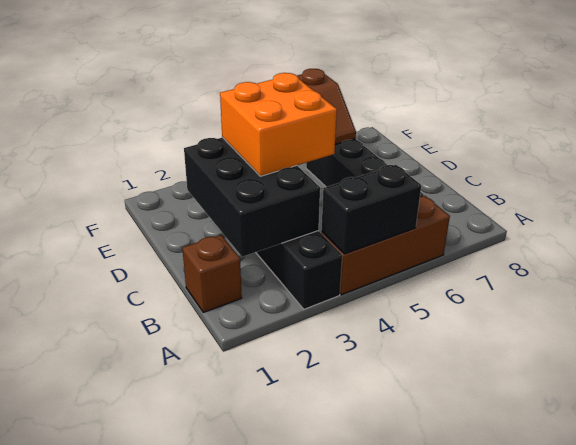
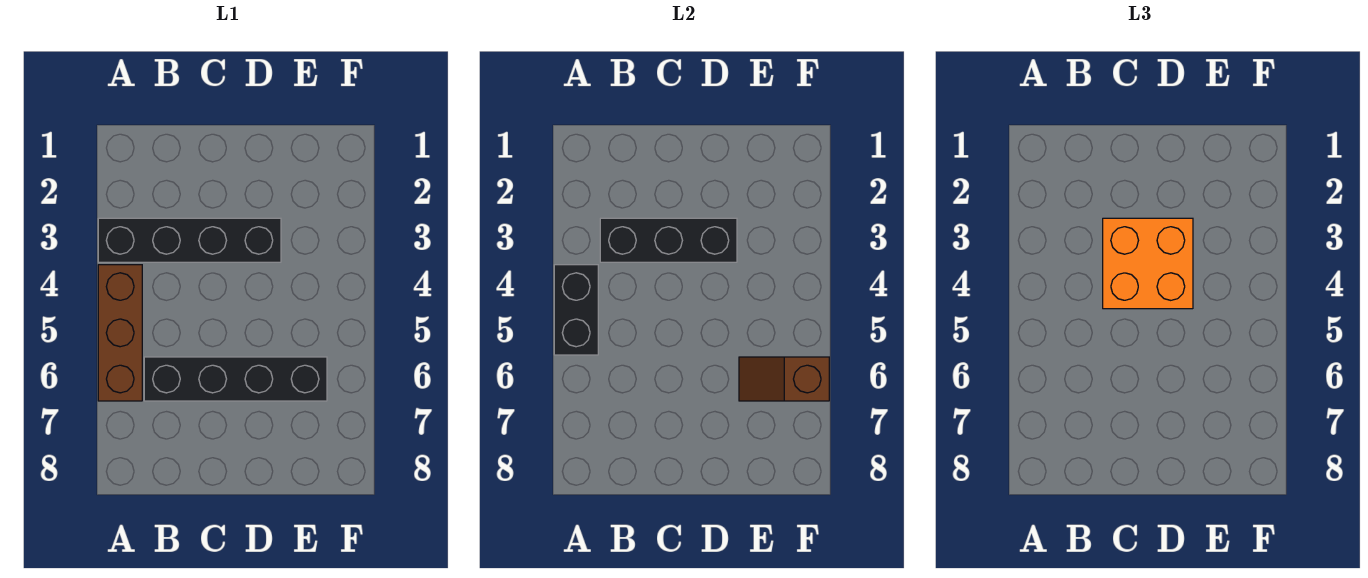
brown 1x1 brick [182,235,242,312] -> none
black 2x3 brick [184,137,320,257] -> black 1x3 brick [600,218,737,262]

